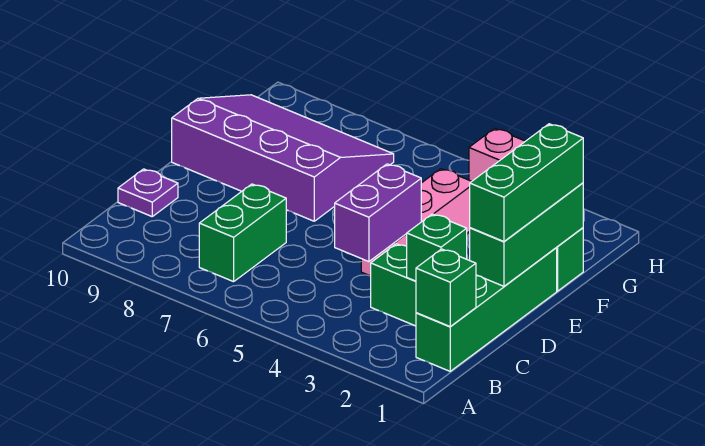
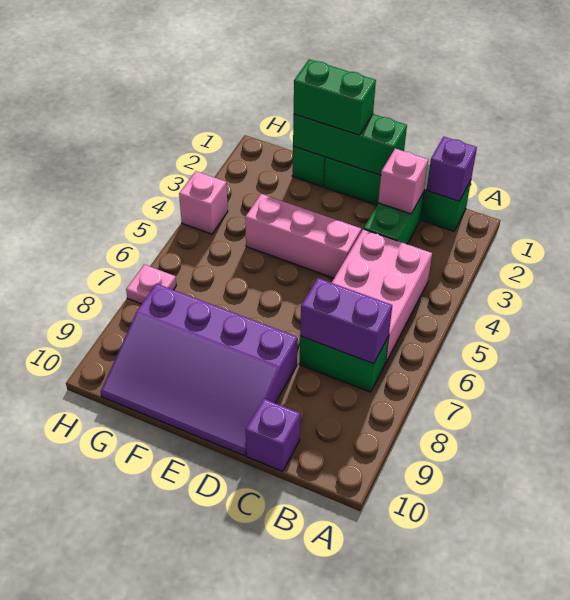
green 1x1 brick [416,249,476,327] -> purple 1x1 brick [427,137,477,201]
none -> pink 2x3 brick [332,229,432,363]
green 1x1 brick [407,214,467,281] -> pink 1x1 brick [378,149,428,214]
purple 1x2 brick [335,164,421,262] -> purple 1x2 brick moved to [300,278,392,364]
purple 1x1 plate [118,169,178,216] -> purple 1x1 brick [246,399,300,471]
green 1x3 brick [470,124,583,241] -> green 1x2 brick [294,59,376,135]
purple 3x4 slope [172,95,394,221] -> purple 3x4 slope turned to [101,284,298,456]
none -> pink 1x1 plate [126,265,176,304]

